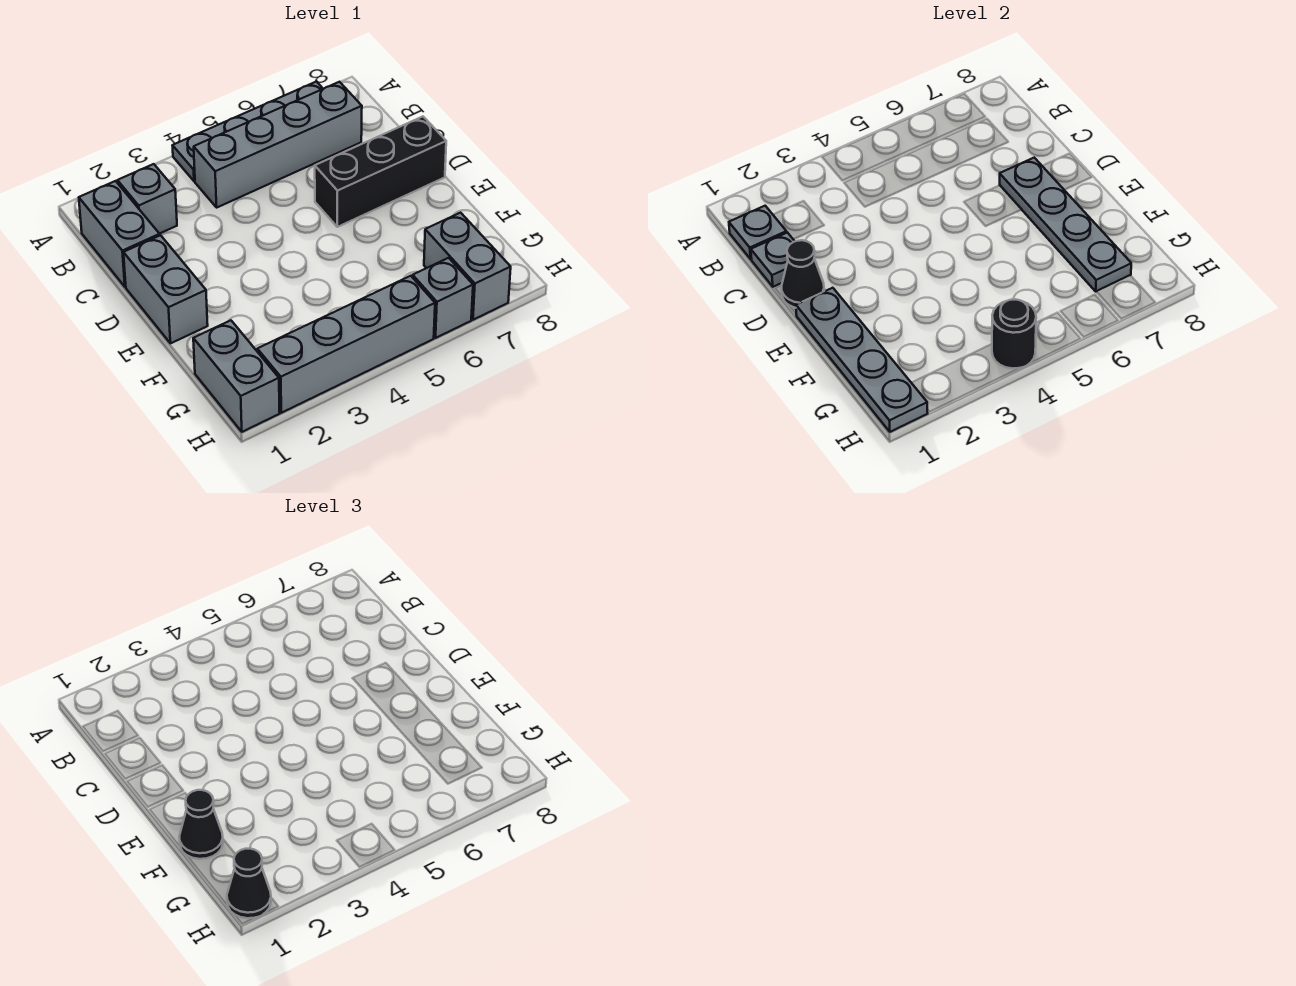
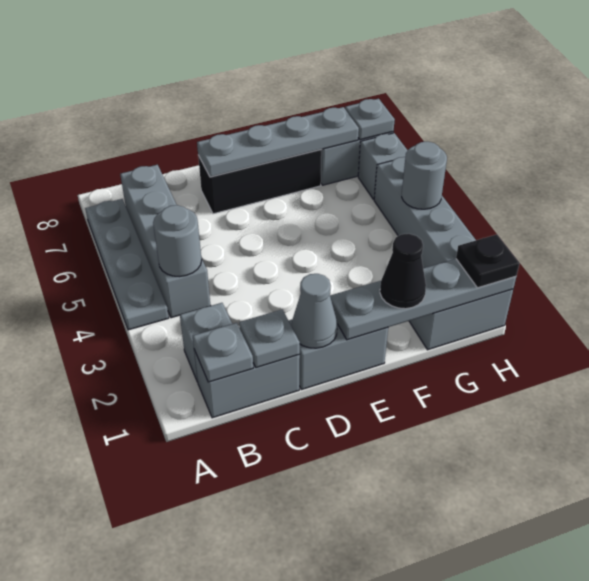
none -> grey 1x1 round brick [153,205,202,277]
black 1x1 cone [782,240,824,308] -> grey 1x1 cone [292,274,337,348]
black 1x3 brick [315,117,446,227] -> black 1x3 brick turned to [198,150,322,214]
black 1x1 cone [227,849,271,918] -> black 1x1 plate [456,235,519,288]
black 1x1 round brick [992,299,1036,369] -> grey 1x1 round brick [402,142,447,209]
none -> grey 1x1 plate [345,99,395,140]

